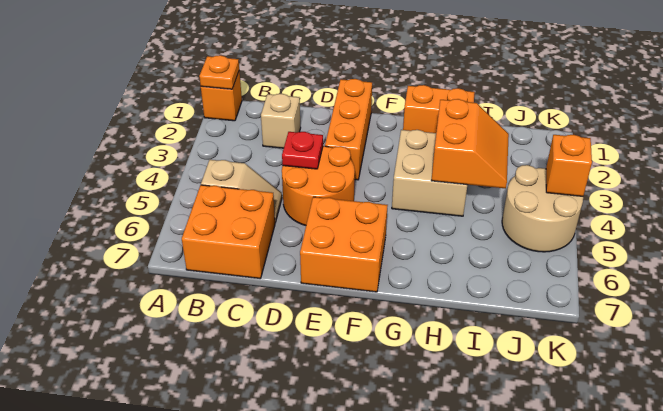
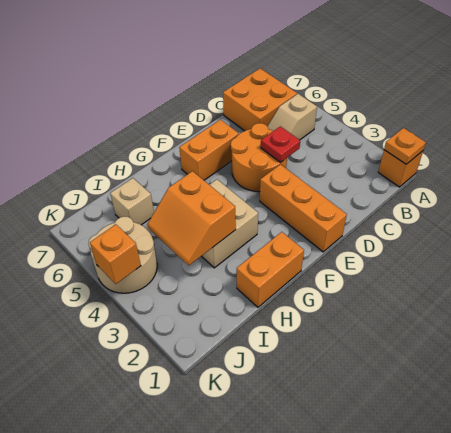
tan 1x1 brick [261,94,301,148] -> tan 1x1 brick moved to [110,178,154,225]
orange 2x2 brick [300,197,388,292] -> orange 1x2 brick [179,120,239,180]

